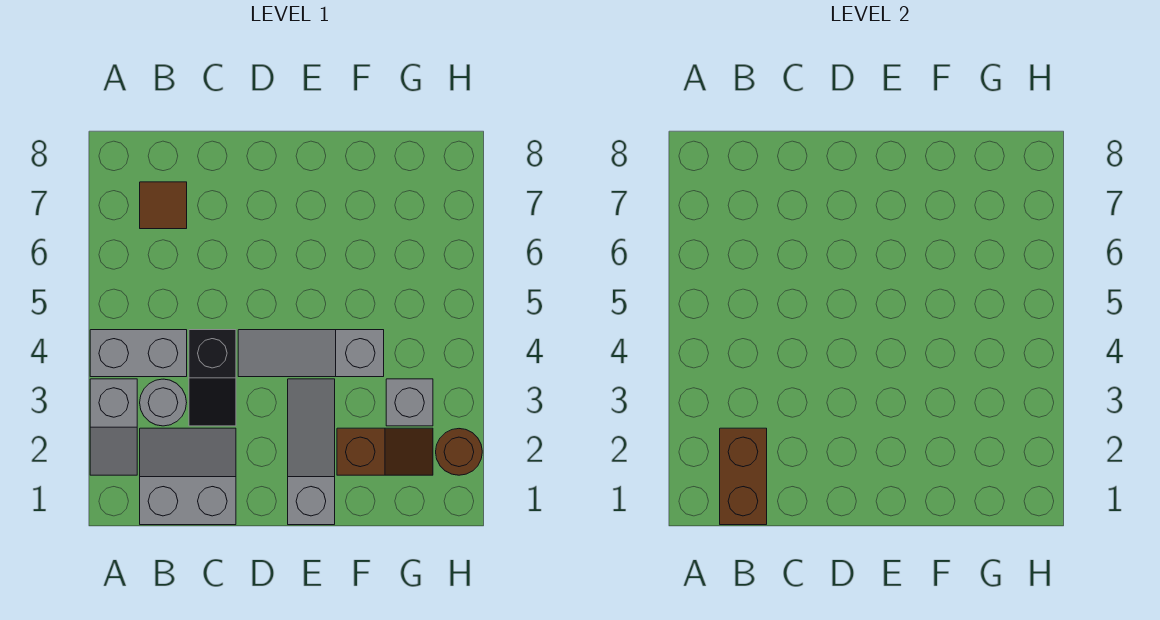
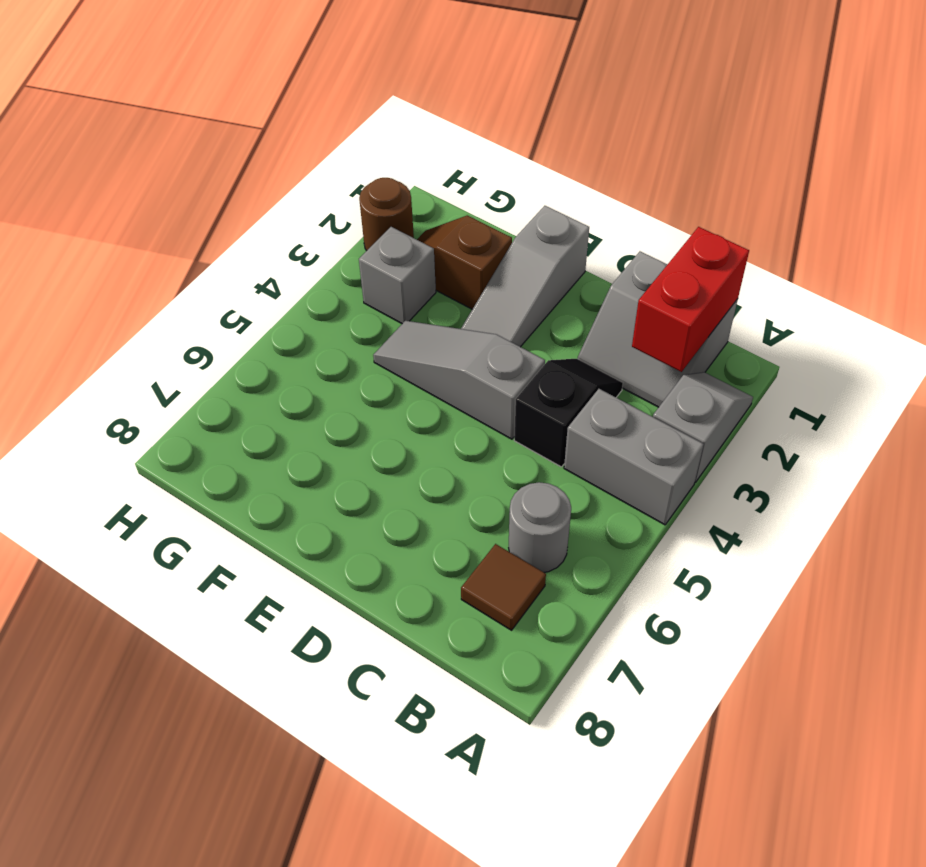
brown 1x2 brick [720,428,767,525] -> red 1x2 brick [632,227,749,372]
grey 1x1 round brick [140,379,187,426] -> grey 1x1 round brick moved to [509,482,571,572]
grey 1x3 slope [238,330,384,377] -> grey 1x3 slope turned to [373,321,545,439]

